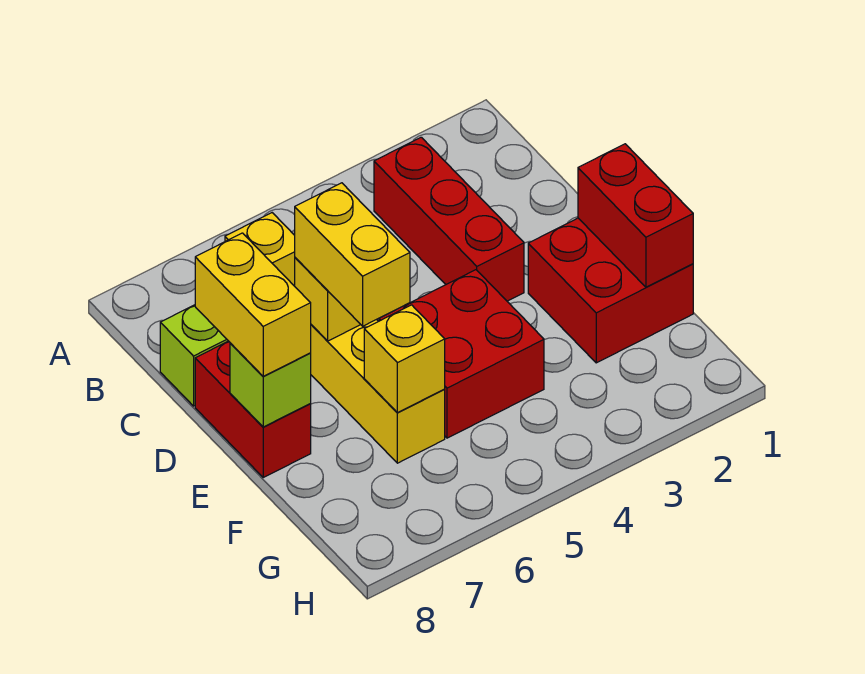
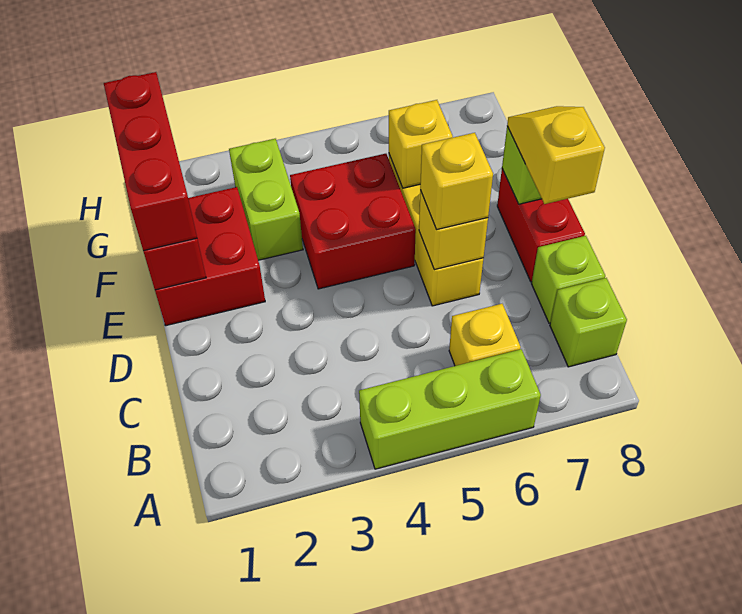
none -> lime 1x3 brick [359,349,541,469]
red 1x3 brick [374,137,524,301] -> red 1x3 brick moved to [104,72,197,251]
none -> lime 1x1 brick [550,278,627,367]
yellow 1x2 brick [295,183,410,326] -> yellow 1x1 brick [420,133,493,230]
yellow 1x2 brick [195,233,311,376] -> yellow 1x2 slope [507,106,605,204]
none -> lime 1x2 brick [229,139,303,260]

